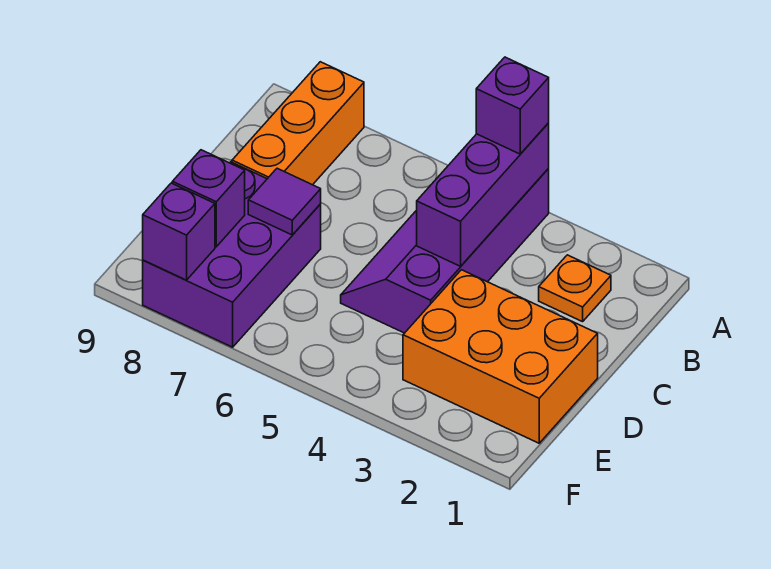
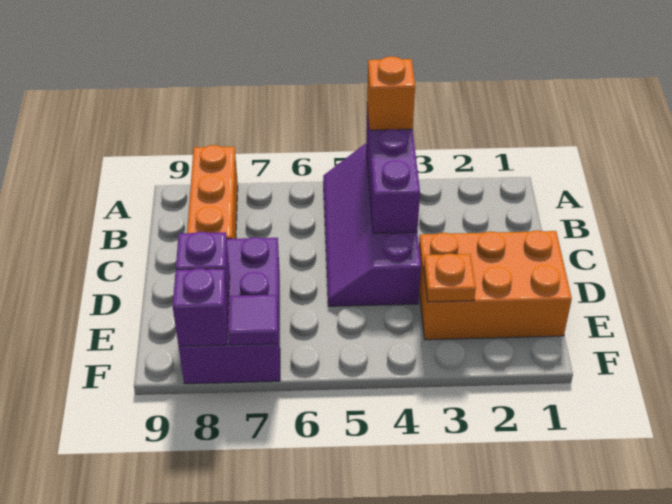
purple 1x1 brick [476,57,549,154] -> orange 1x1 brick [367,57,415,130]
orange 1x1 plate [539,255,611,322] -> orange 1x1 plate moved to [424,253,476,302]
purple 1x1 tile [248,168,321,235] -> purple 1x1 tile moved to [228,295,278,345]

